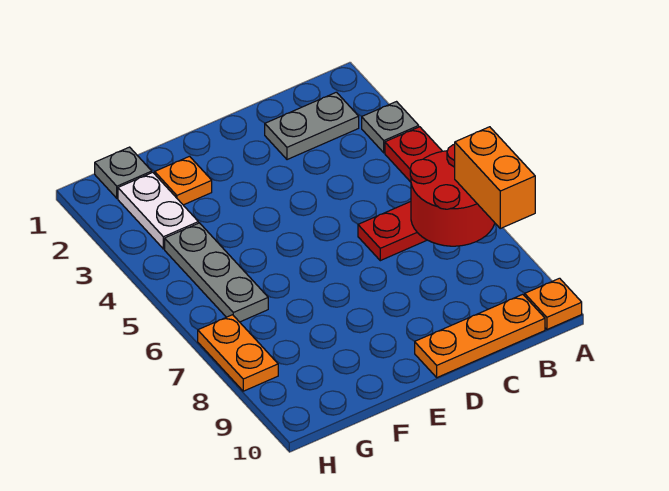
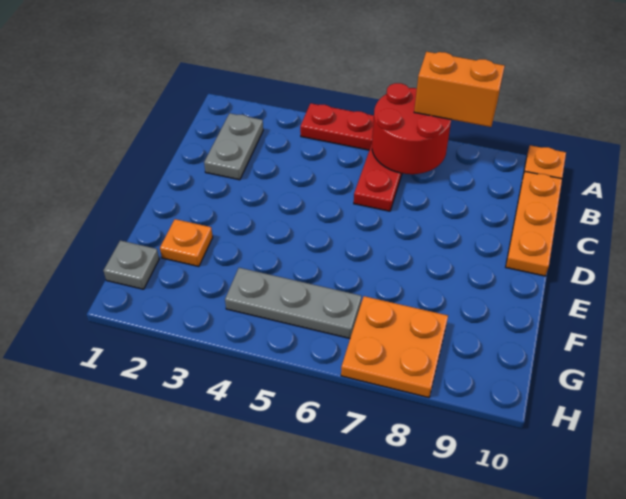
grey 1x1 plate [362,102,419,153] -> none
white 1x2 plate [118,172,198,249] -> none
orange 1x2 plate [198,315,278,391] -> orange 2x2 plate [341,296,448,398]

